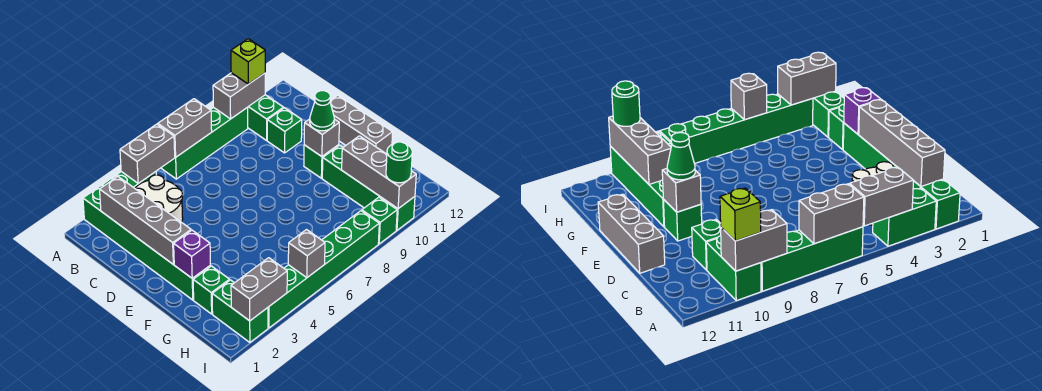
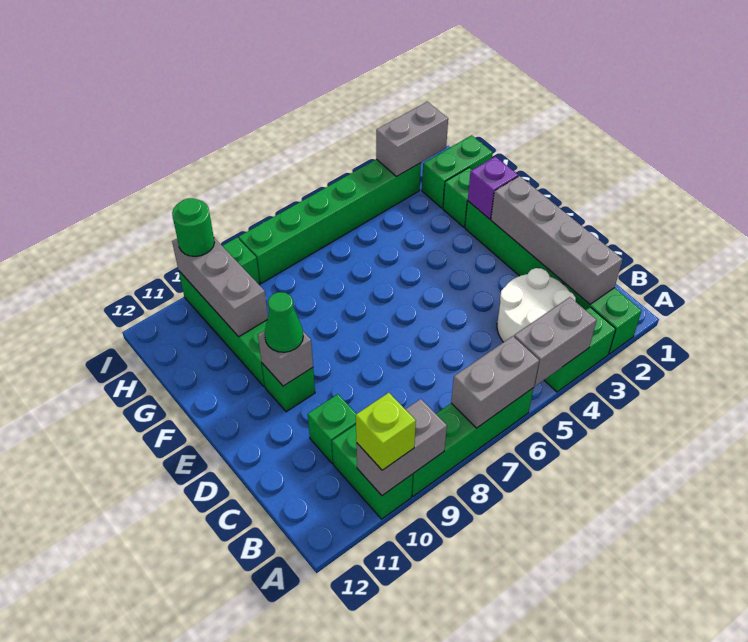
grey 1x3 brick [330,95,393,154] -> none
green 1x2 brick [212,280,268,342] -> green 1x2 brick turned to [422,135,493,208]
grey 1x1 brick [288,230,325,278] -> none

